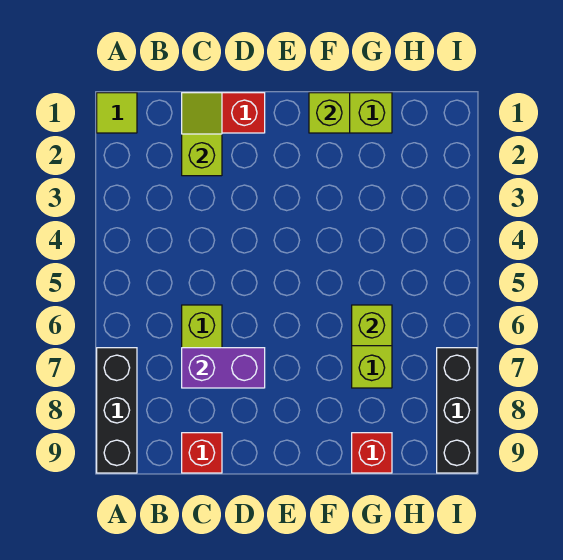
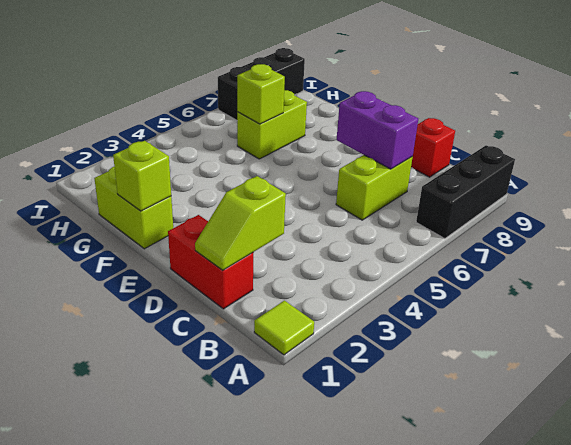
red 1x1 brick [352,433,392,473] -> none

